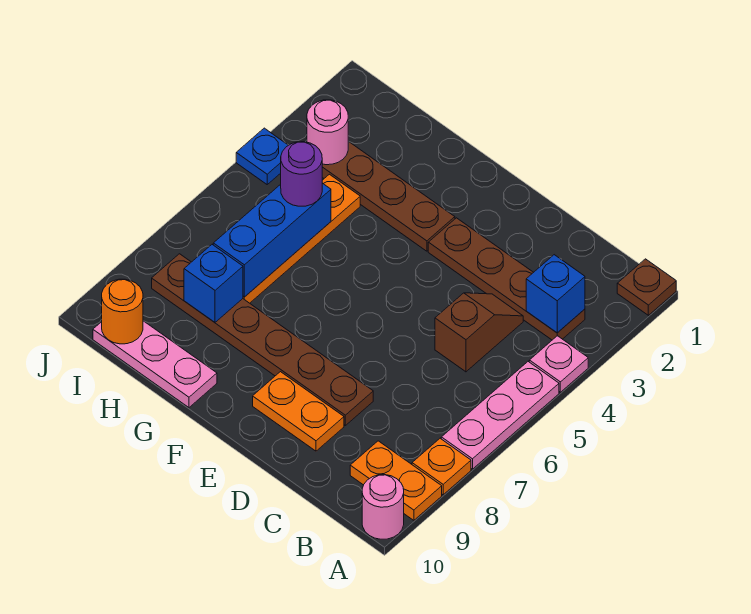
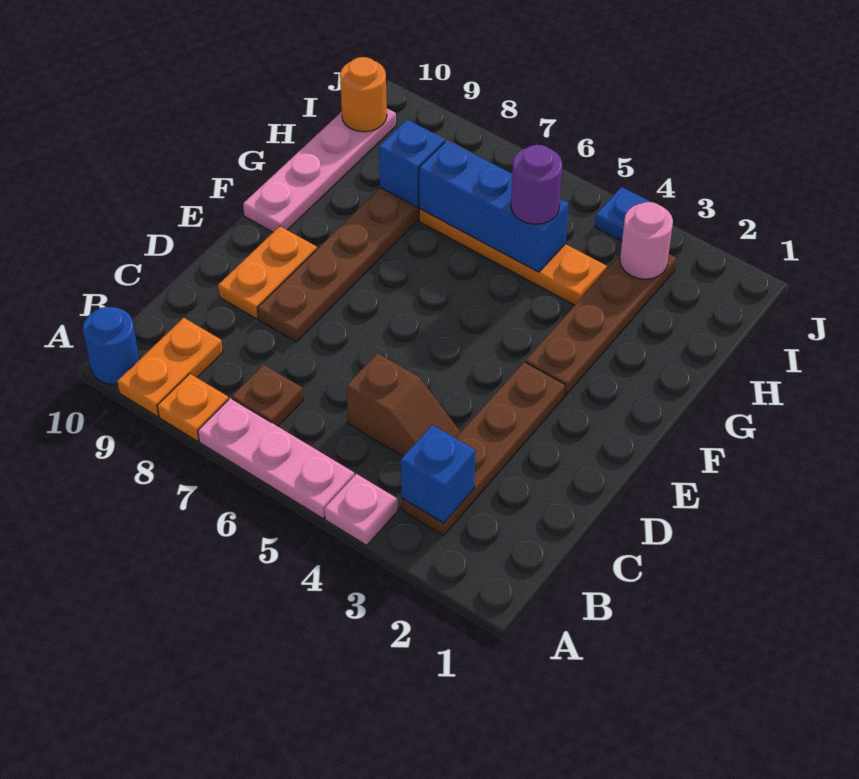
brown 1x1 plate [617,259,676,315] -> brown 1x1 plate moved to [232,365,303,426]
pink 1x1 round brick [362,475,404,539] -> blue 1x1 round brick [83,307,140,385]
pink 1x3 plate [93,321,217,407] -> pink 1x4 plate [243,109,396,232]

